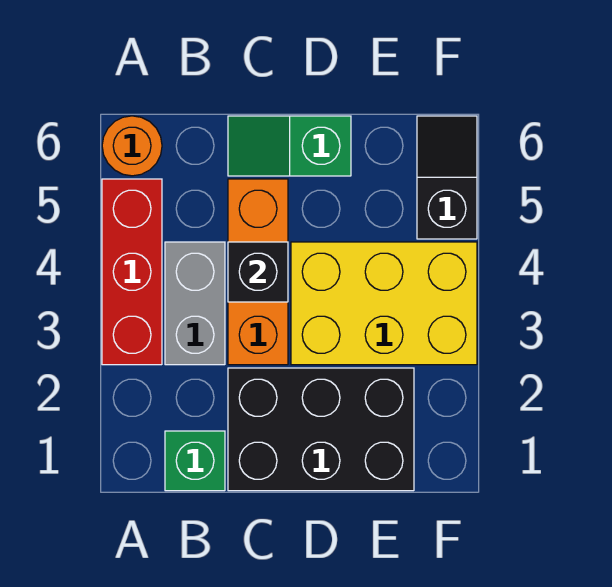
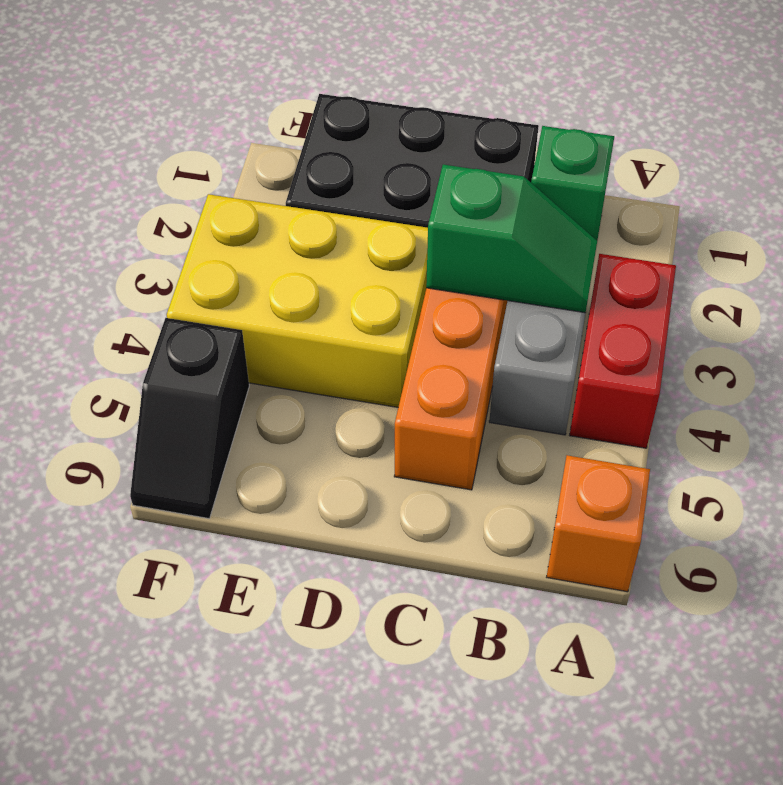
red 1x3 brick [102,179,162,365] -> red 1x2 brick [570,254,676,448]
orange 1x1 round brick [102,116,162,176] -> orange 1x1 brick [547,455,650,592]
black 1x1 brick [228,242,288,302] -> none
green 1x2 slope [228,116,351,176] -> green 1x2 slope moved to [426,165,597,313]

